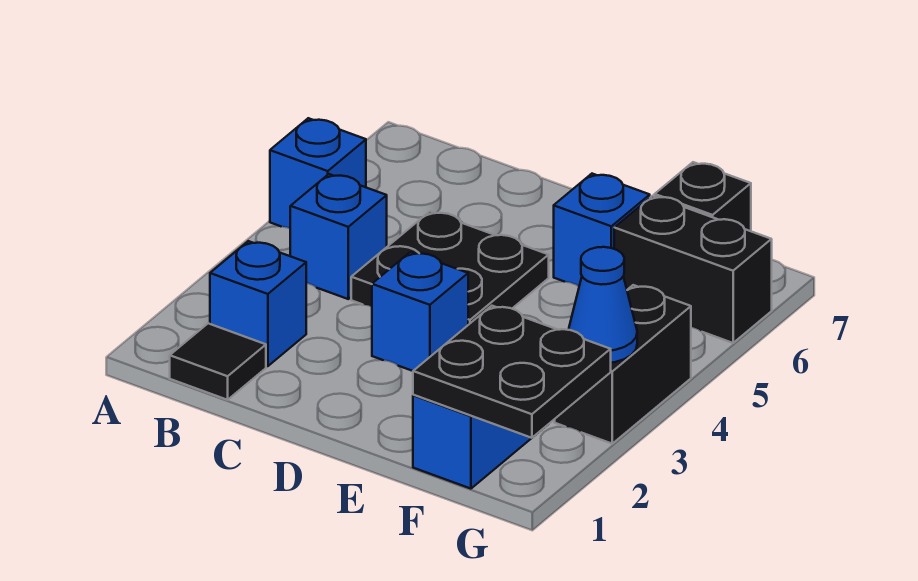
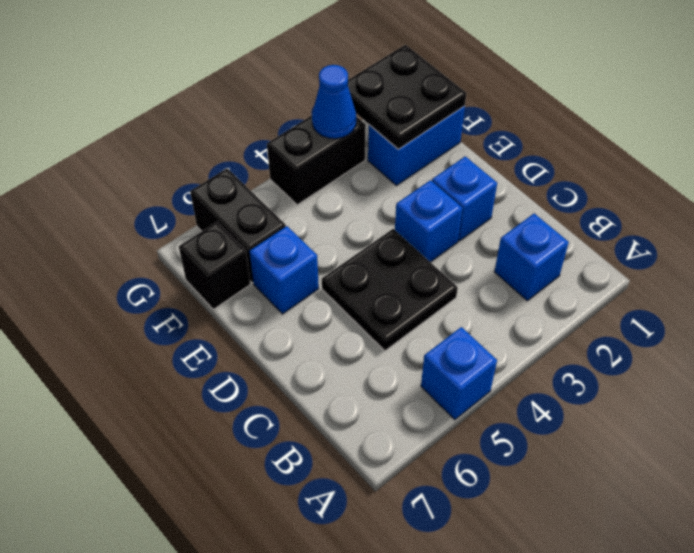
black 1x1 tile [170,323,266,400] -> none
blue 1x1 brick [290,174,387,299] -> blue 1x1 brick moved to [432,156,497,241]

